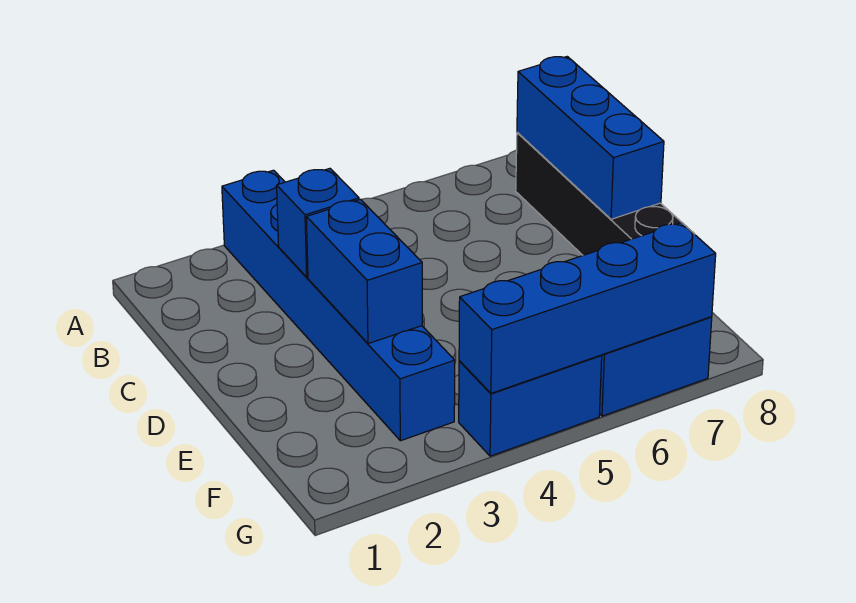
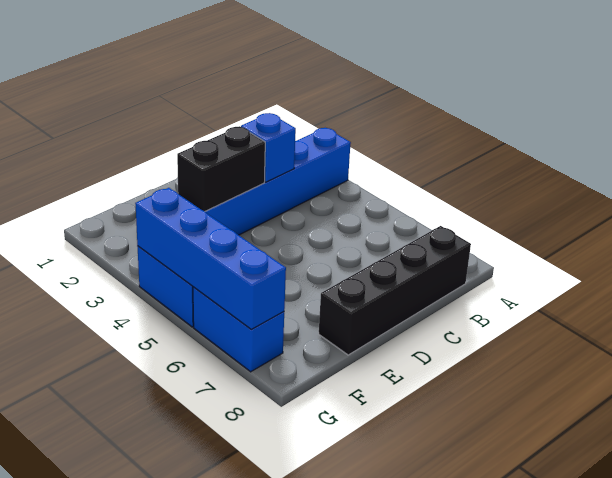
blue 1x3 brick [517,57,664,219] -> none
blue 1x2 brick [306,199,422,344] -> black 1x2 brick [177,126,265,211]

